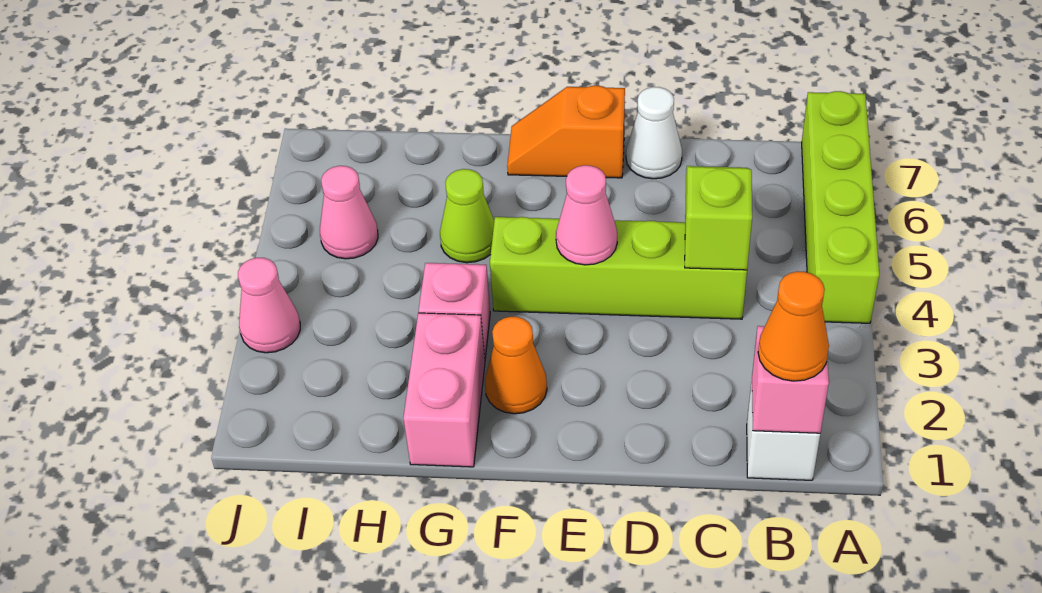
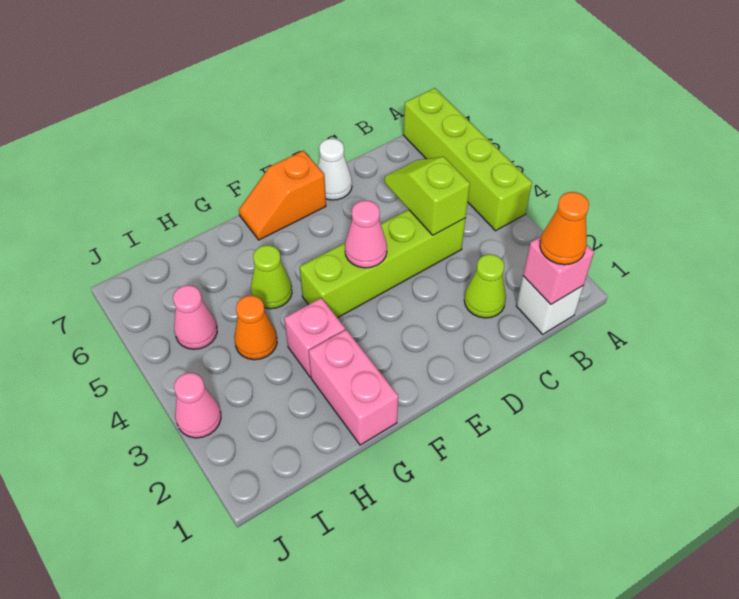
none -> lime 1x1 cone [464,254,506,318]
orange 1x1 cone [485,317,547,414] -> orange 1x1 cone moved to [234,295,277,360]

